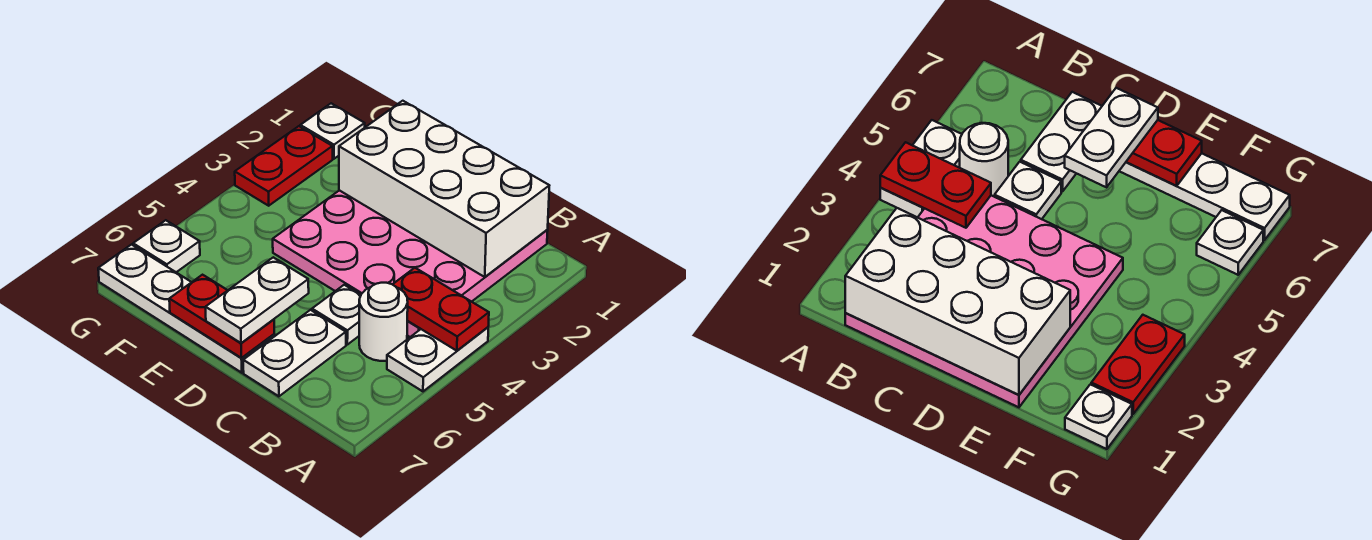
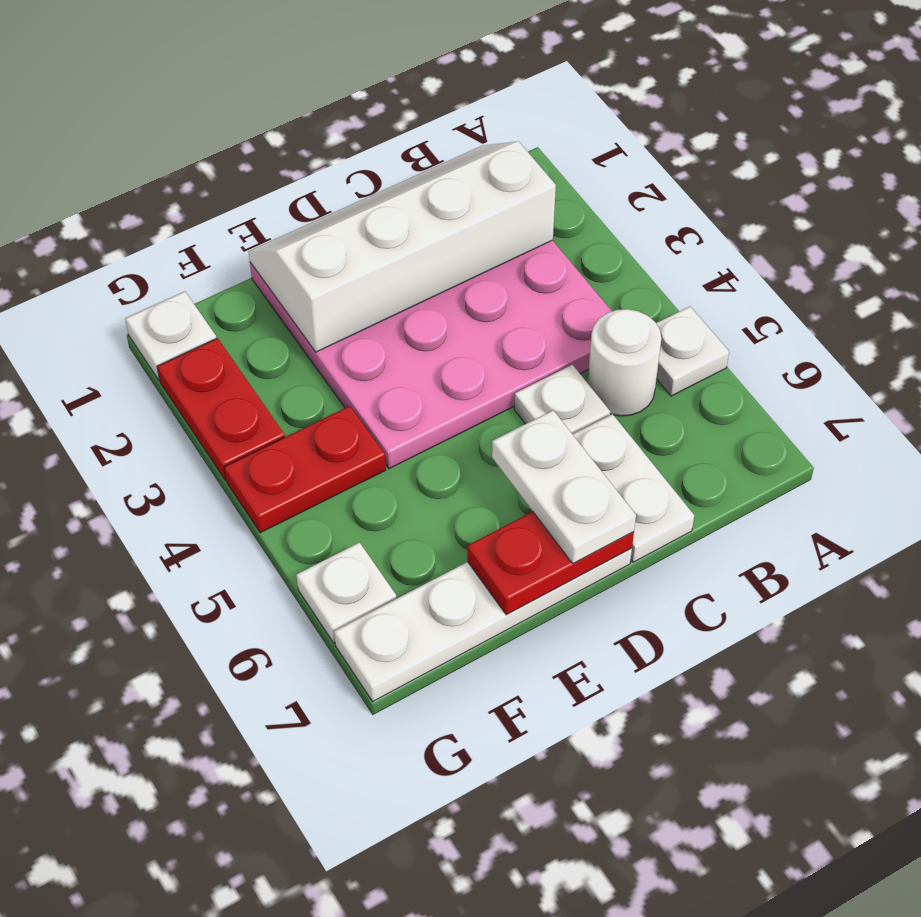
white 1x2 plate [387,327,488,391] -> white 1x1 plate [656,306,729,396]
red 1x2 plate [393,268,489,351] -> red 1x2 plate moved to [224,406,386,533]
white 2x4 brick [339,101,549,277] -> white 2x4 slope [248,141,556,352]

